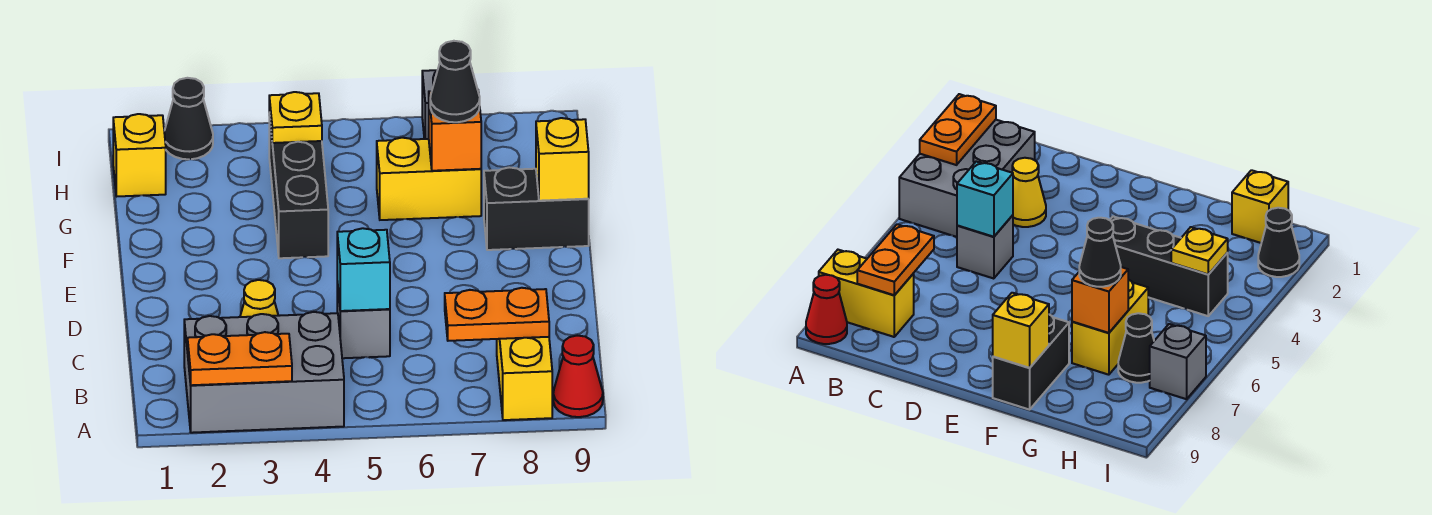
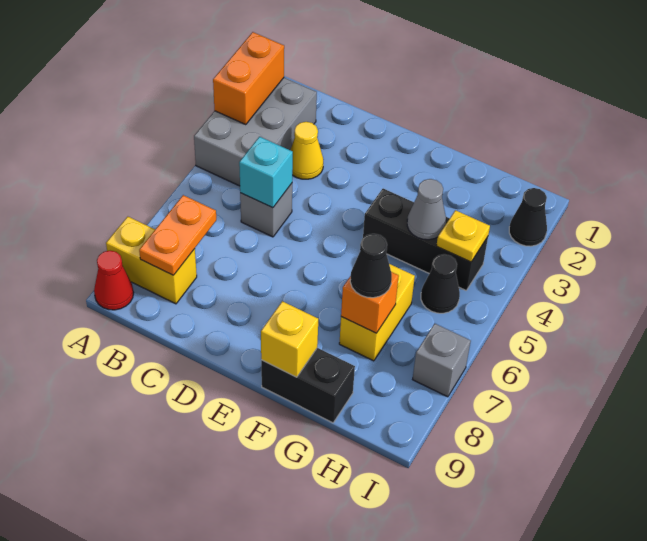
orange 1x2 plate [187,332,292,385] -> orange 1x2 brick [213,32,284,124]
black 1x2 brick [484,167,589,250] -> black 1x2 brick turned to [261,348,355,423]
none -> grey 1x1 cone [407,179,446,240]
yellow 1x1 brick [113,114,166,196] -> none
black 1x1 cone [1118,313,1154,383] -> black 1x1 cone moved to [421,254,460,313]

